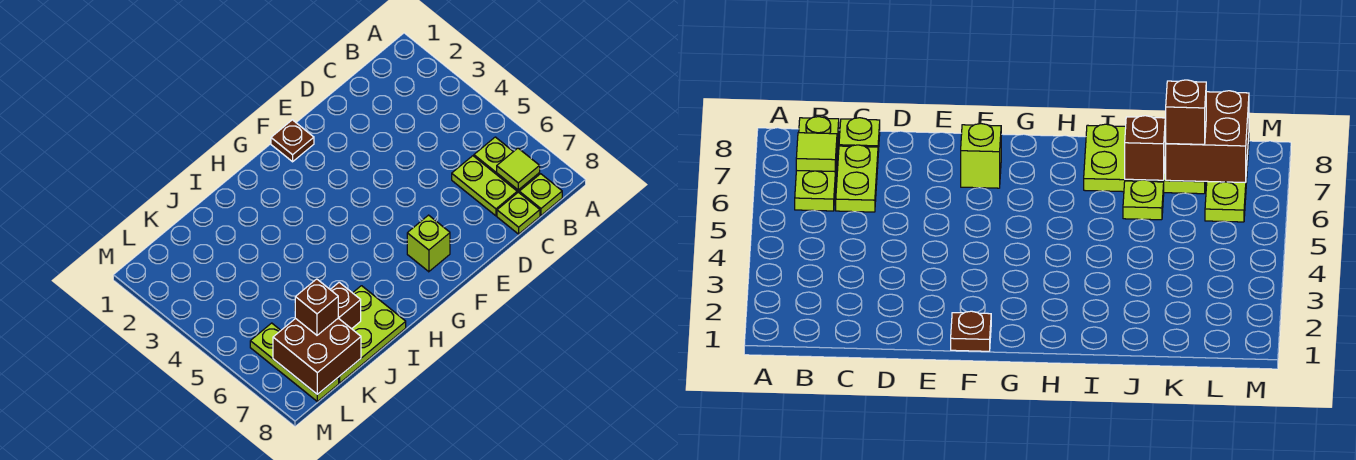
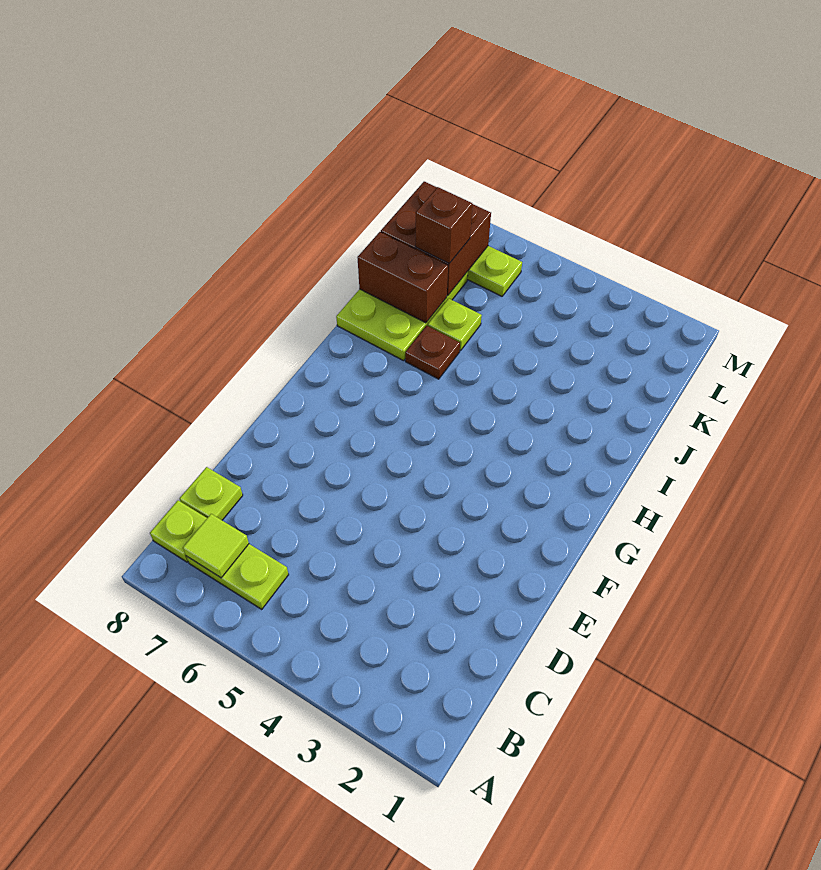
lime 1x2 plate [452,156,517,216] -> none
brown 1x1 plate [271,120,314,162] -> brown 1x1 plate moved to [405,326,460,379]
lime 1x1 brick [407,215,450,272] -> none
brown 1x1 brick [330,282,361,329] -> brown 1x2 brick [357,232,448,323]

